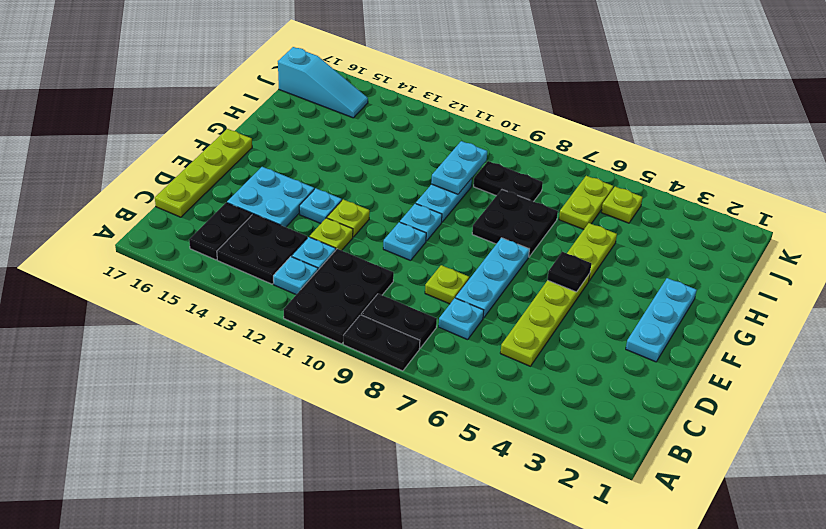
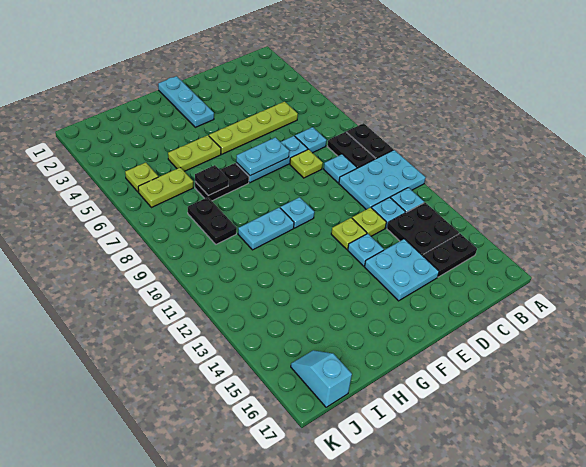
black 2x3 plate [283,249,394,344] -> cyan 2x3 plate [339,150,426,210]
lime 1x4 plate [155,129,252,217] -> none
cyan 1x3 plate [626,278,697,362] -> cyan 1x3 plate turned to [158,76,214,127]
cyan 1x1 plate [383,222,426,261] -> cyan 1x1 plate moved to [324,154,357,183]
black 1x1 plate [547,252,591,292] -> black 1x1 plate moved to [195,165,229,195]
black 2x2 plate [472,190,558,257] -> black 1x2 plate [195,163,249,201]
cyan 1x2 plate [431,141,487,194] -> cyan 1x2 plate moved to [236,137,289,176]
cyan 1x3 slope [278,47,368,118] -> cyan 1x2 slope [291,350,352,407]

